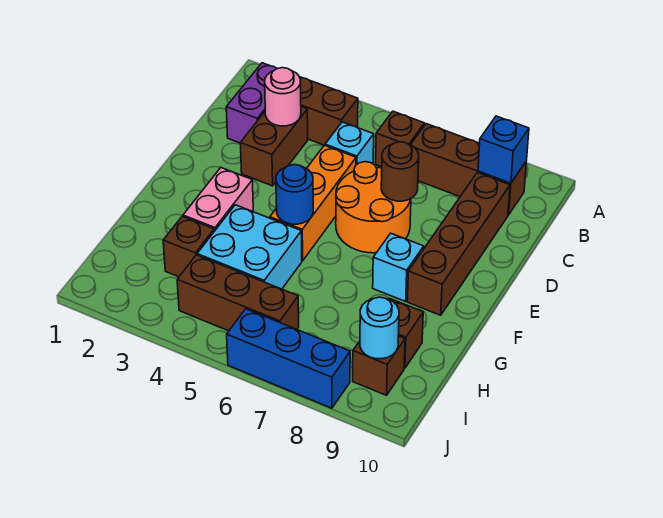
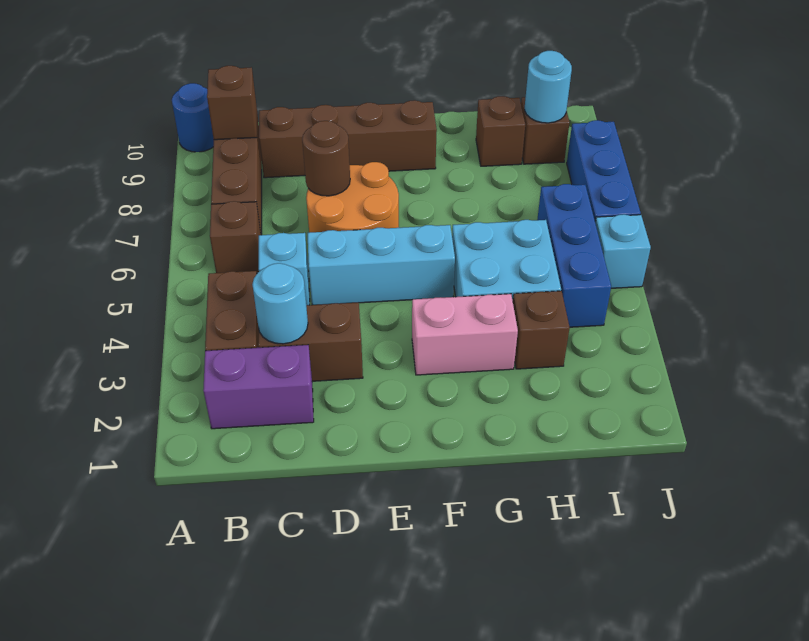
blue 1x1 brick [478,116,529,183] -> brown 1x1 brick [207,66,257,140]
pink 1x1 round brick [265,68,301,126] -> cyan 1x1 round brick [252,263,308,344]
orange 1x3 brick [270,145,356,261] -> cyan 1x3 brick [308,225,455,305]
blue 1x1 round brick [276,165,313,224] -> blue 1x1 round brick moved to [172,83,214,152]
cyan 1x1 brick [373,233,424,301] -> cyan 1x1 brick moved to [595,214,651,288]
brown 1x3 brick [177,255,299,331] -> blue 1x3 brick [537,184,611,327]

